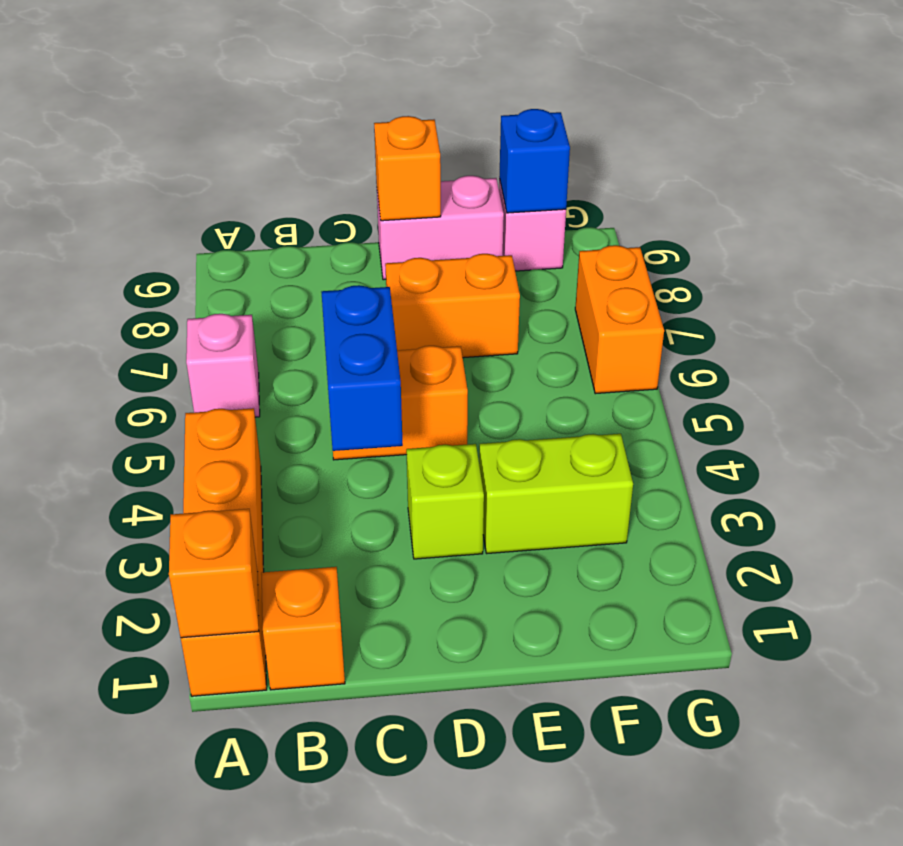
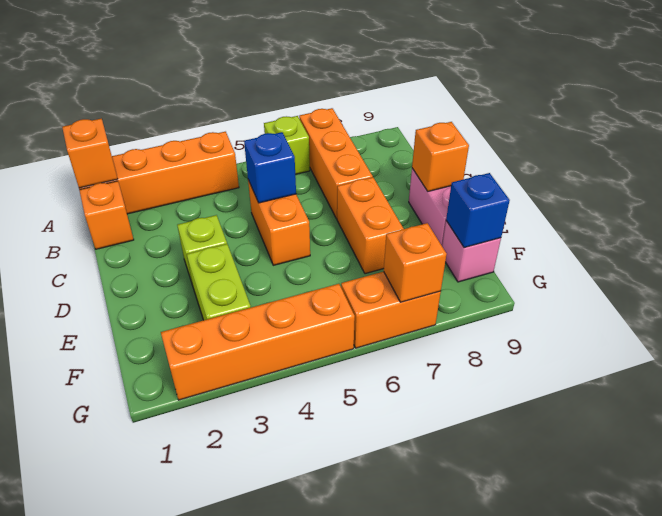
pink 1x1 brick [186,314,260,417] -> lime 1x1 brick [264,116,310,174]
none -> orange 1x3 brick [299,108,373,219]
blue 1x2 brick [321,285,403,451] -> blue 1x1 brick [244,132,296,203]
none -> orange 1x4 brick [161,284,355,400]
none -> orange 1x1 brick [384,223,447,302]

